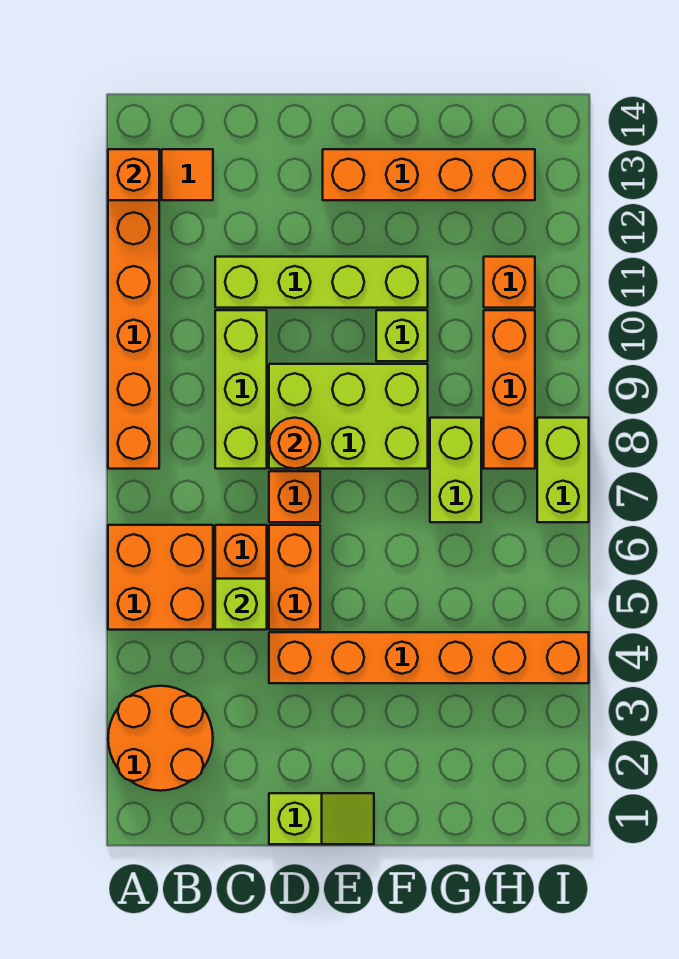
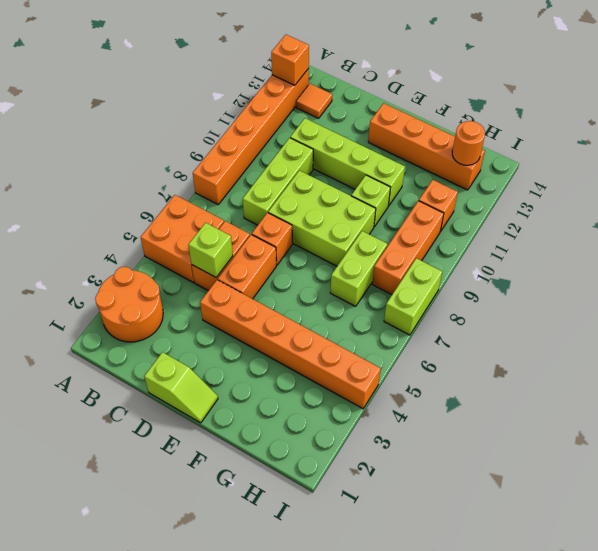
orange 1x1 round brick [269,418,320,469] -> orange 1x1 round brick moved to [452,121,485,165]

